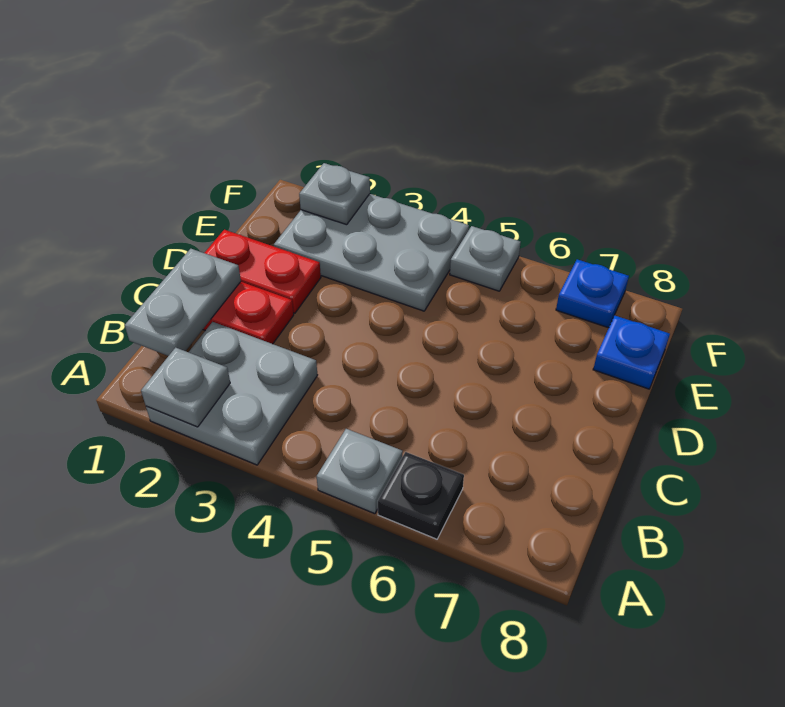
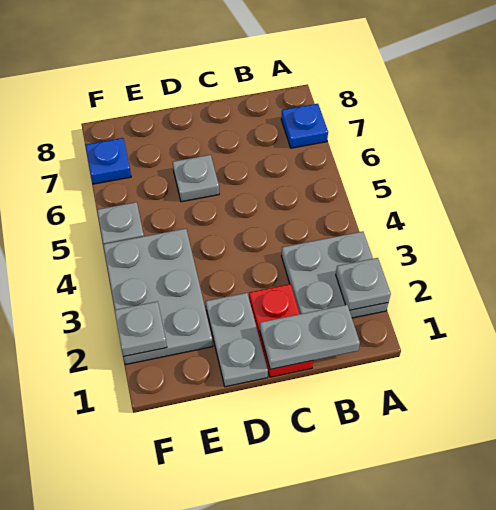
grey 1x1 plate [317,429,403,514] -> grey 1x1 plate moved to [173,155,219,202]
black 1x1 plate [378,452,464,539] -> none
red 1x2 plate [205,230,321,313] -> grey 1x2 plate [206,293,268,387]
blue 1x1 plate [593,315,670,389] -> blue 1x1 plate moved to [281,104,328,148]

